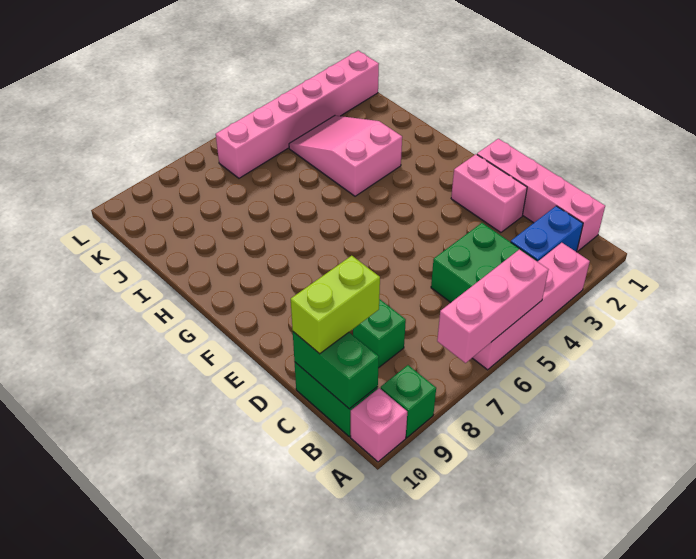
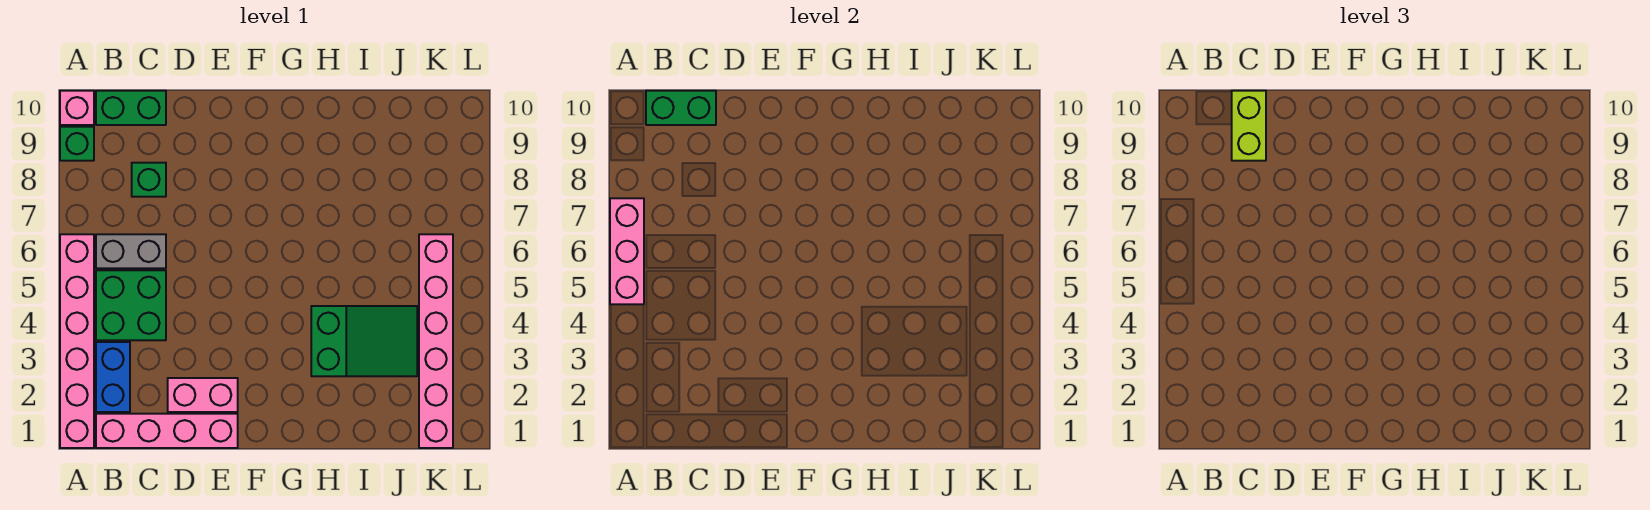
pink 1x4 brick [473,243,590,370] -> pink 1x6 brick [60,234,94,448]
none -> grey 1x2 brick [96,234,166,268]
pink 2x3 slope [289,116,402,196] -> green 2x3 slope [311,306,417,376]

